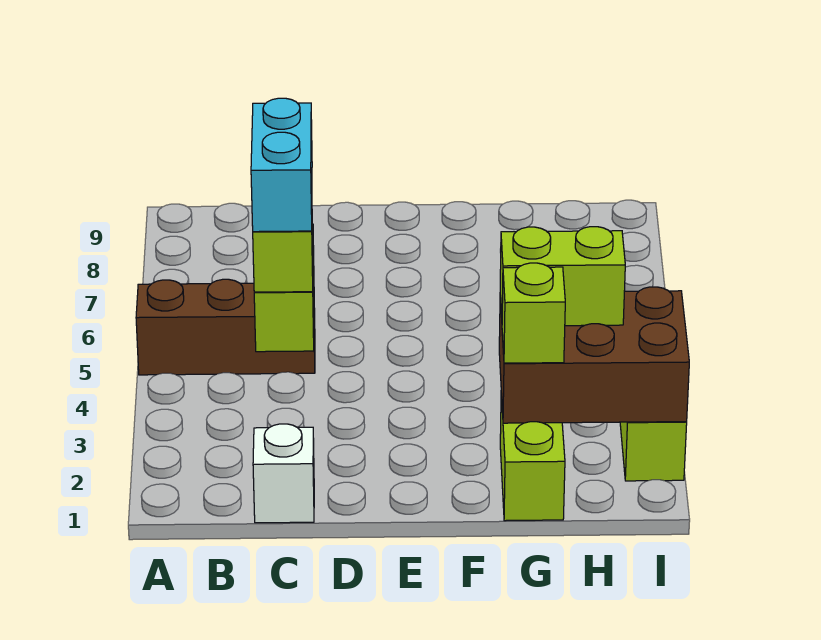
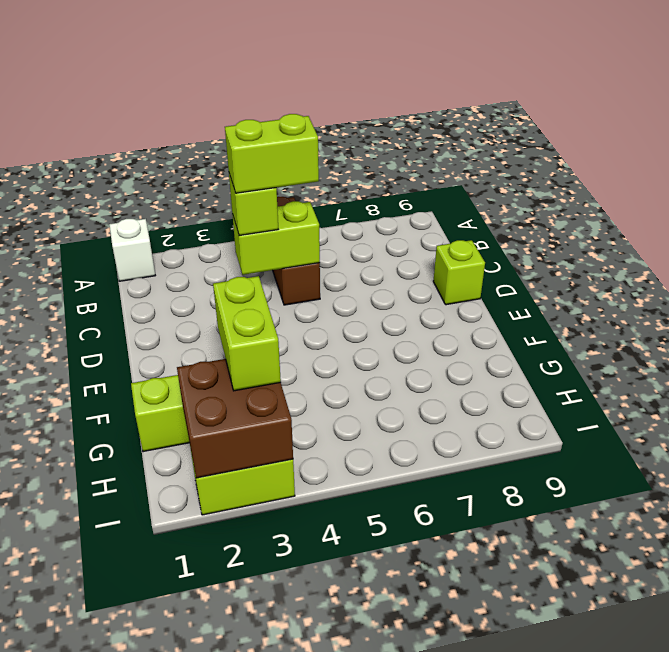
white 1x1 brick [253,424,314,523] -> white 1x1 brick moved to [109,219,155,281]
cyan 1x2 brick [251,98,312,232] -> lime 1x2 brick [225,114,319,193]
brown 2x3 brick [499,287,689,423] -> brown 2x2 brick [177,359,293,478]
lime 1x1 brick [502,263,565,363] -> lime 1x1 brick moved to [433,240,485,305]

